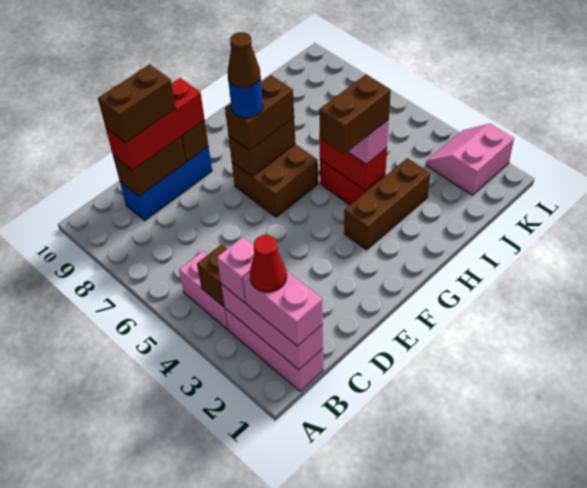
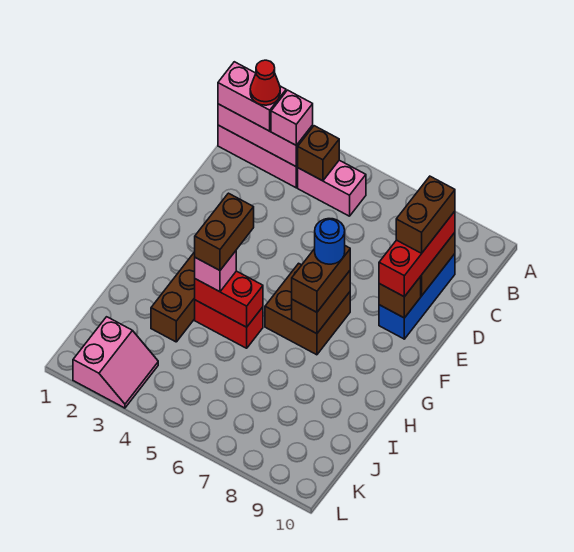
brown 1x1 cone [228,32,260,88] -> none

